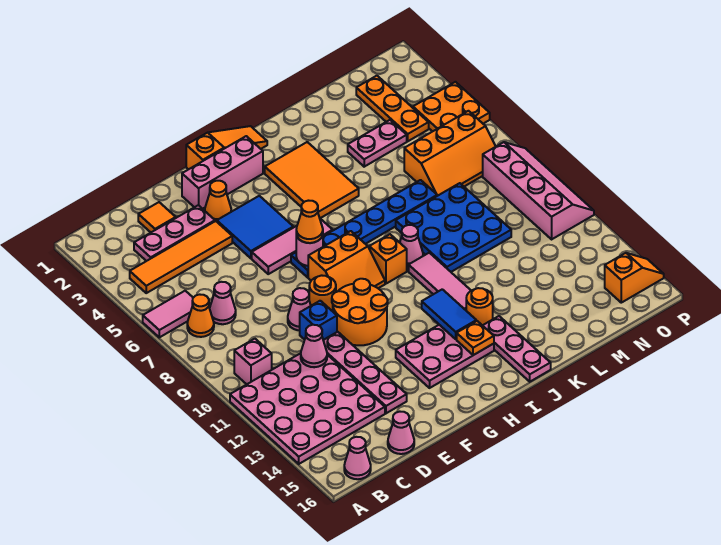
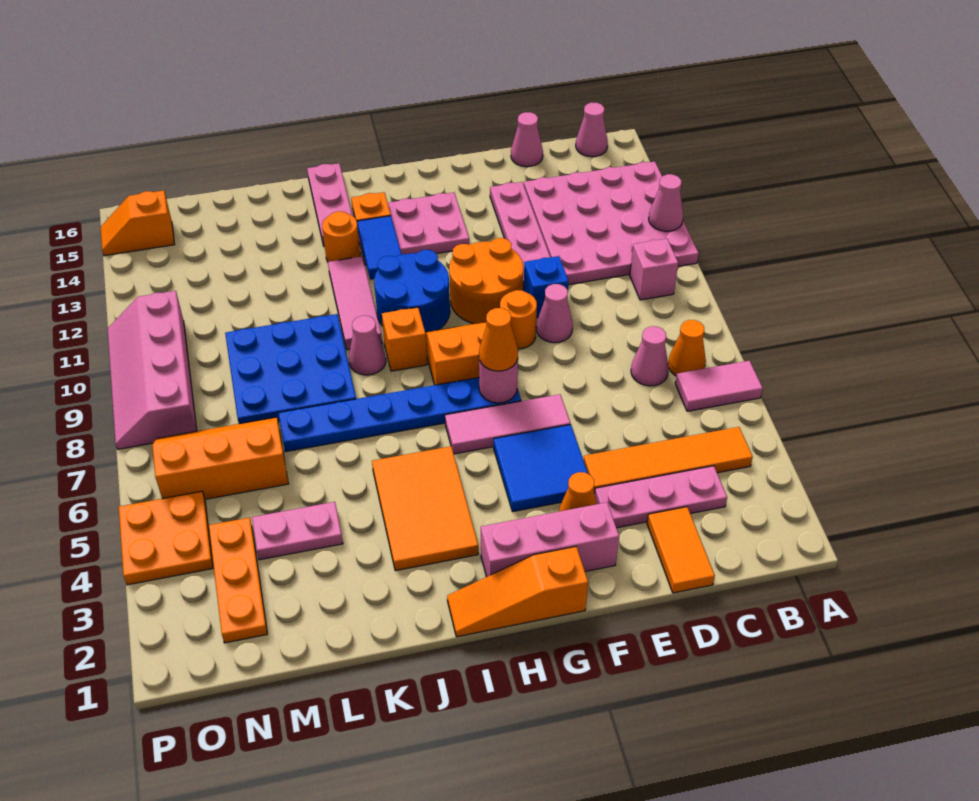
orange 1x1 tile [138,202,176,232] -> orange 1x2 tile [647,507,715,593]
pink 1x1 cone [301,325,327,367] -> pink 1x1 cone moved to [649,174,683,231]
none -> blue 2x2 round brick [374,250,450,332]

